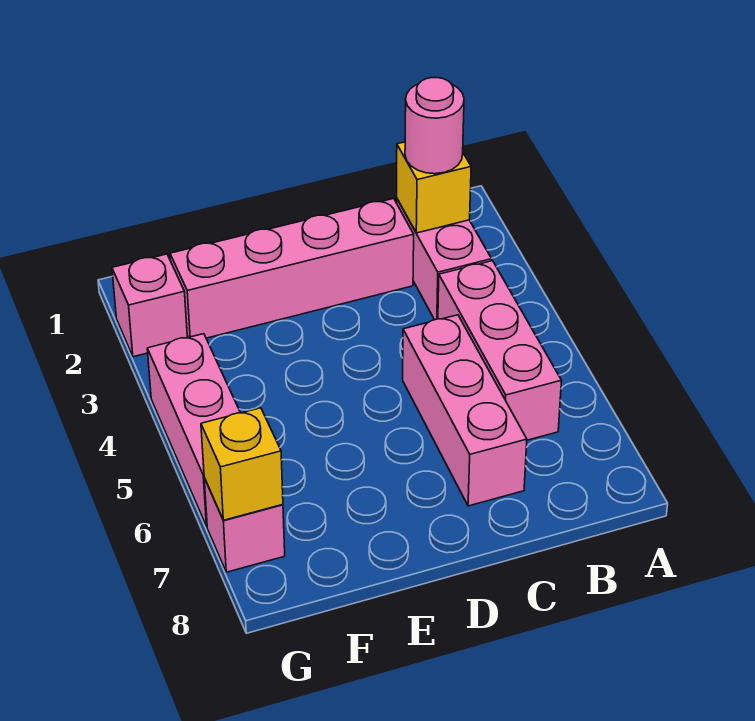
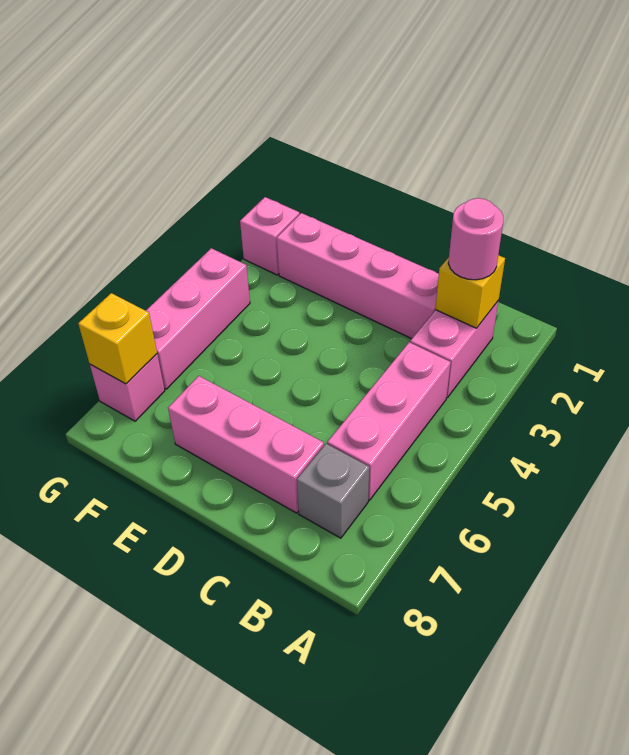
none -> grey 1x1 brick [297,444,369,538]
pink 1x3 brick [403,315,527,506] -> pink 1x3 brick turned to [168,376,324,513]

